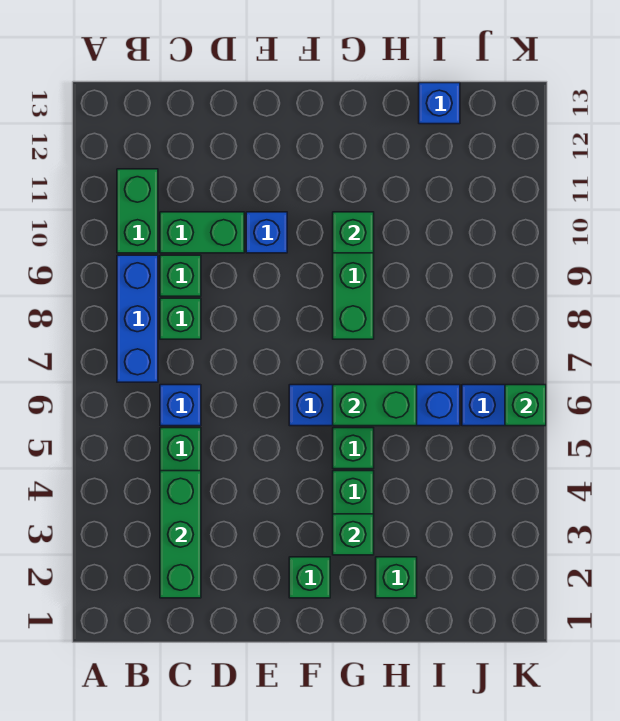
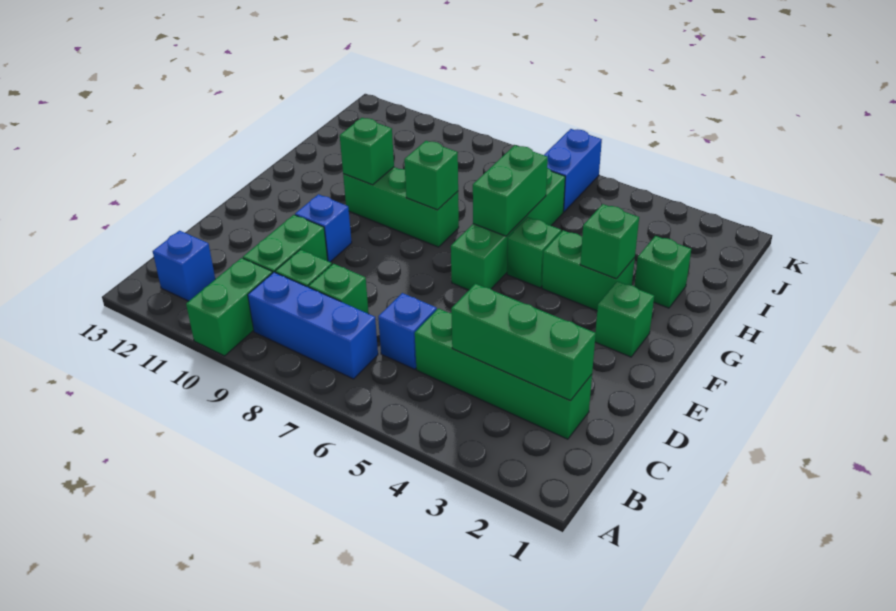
green 1x2 brick [117,169,158,253] -> green 1x2 brick turned to [186,258,272,356]
blue 1x4 brick [289,385,460,426] -> green 1x4 brick [451,168,565,290]
blue 1x1 brick [419,83,460,124] -> blue 1x1 brick moved to [153,231,215,301]
green 1x1 brick [505,385,546,426] -> green 1x1 brick moved to [404,141,458,210]

